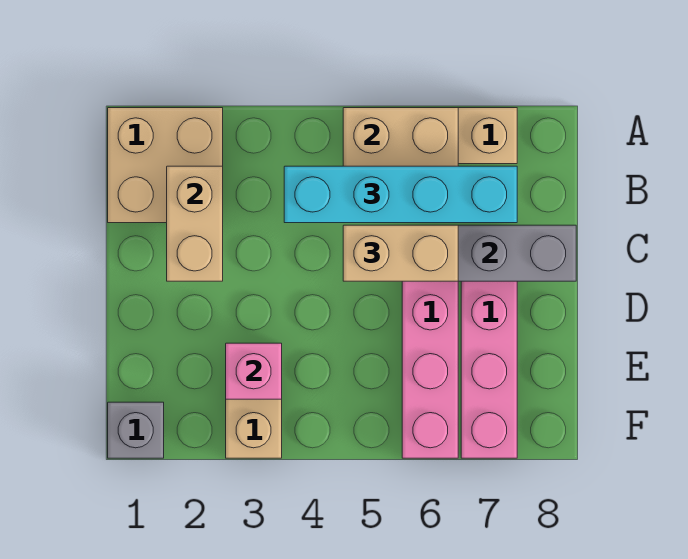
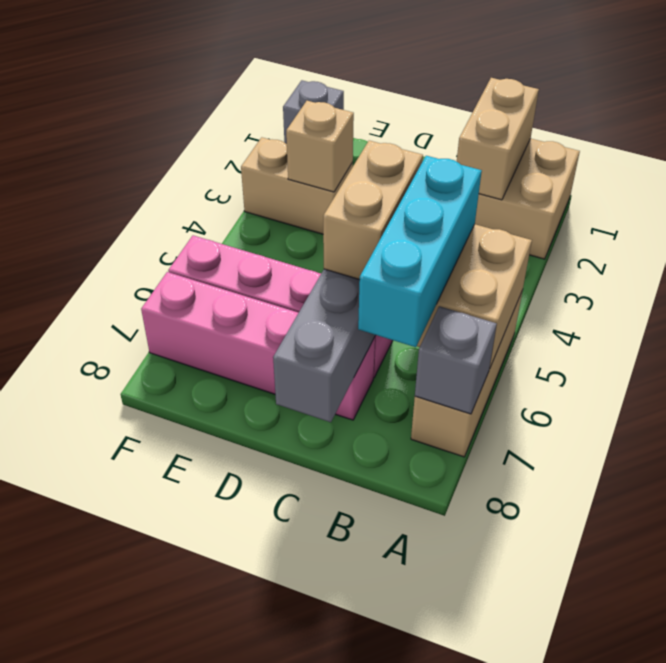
none -> grey 1x1 brick [415,306,497,414]
tan 1x2 brick [167,166,223,281] -> tan 1x2 brick turned to [457,78,539,200]
cyan 1x4 brick [284,166,517,223] -> cyan 1x3 brick [358,156,482,347]
pink 1x1 brick [226,343,282,399] -> tan 1x1 brick [286,101,354,192]

